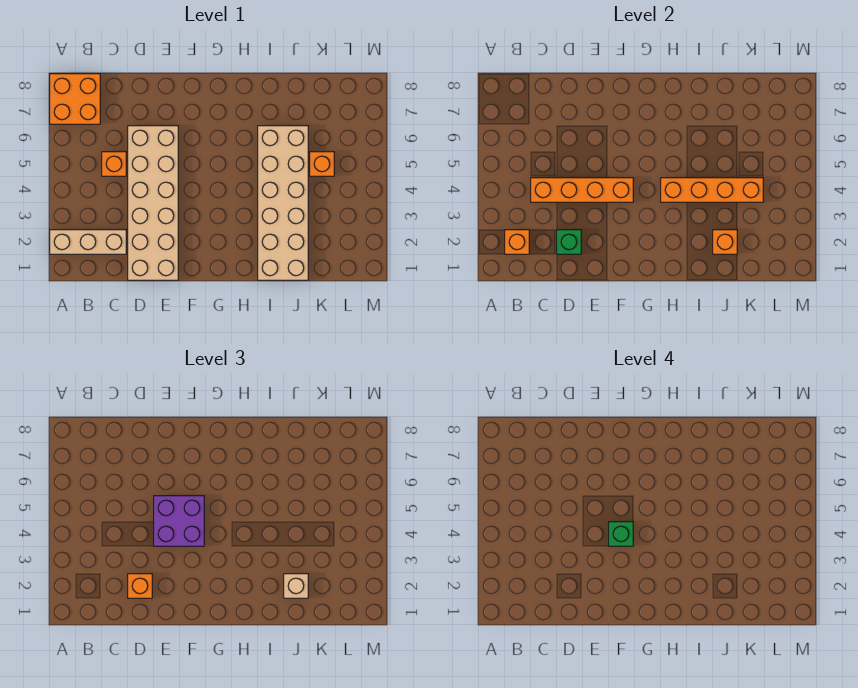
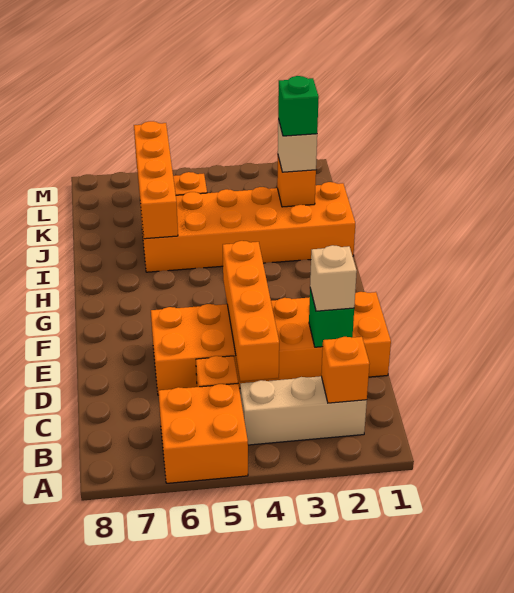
tan 1x3 brick [50,230,126,254] -> tan 1x3 brick turned to [240,376,367,445]
orange 2x2 brick [50,74,100,124] -> orange 2x2 brick moved to [158,384,248,483]
tan 2x6 brick [128,126,178,280] -> orange 2x6 brick [151,292,391,395]
orange 1x1 brick [128,574,152,598] -> tan 1x1 brick [310,245,357,311]
purple 2x2 brick [154,496,204,546] -> none
green 1x1 brick [609,522,633,546] -> green 1x1 brick moved to [278,76,319,136]
orange 1x4 brick [661,178,763,202] -> orange 1x4 brick moved to [134,121,178,239]
tan 2x6 brick [258,126,308,280] -> orange 2x6 brick [140,182,355,272]

